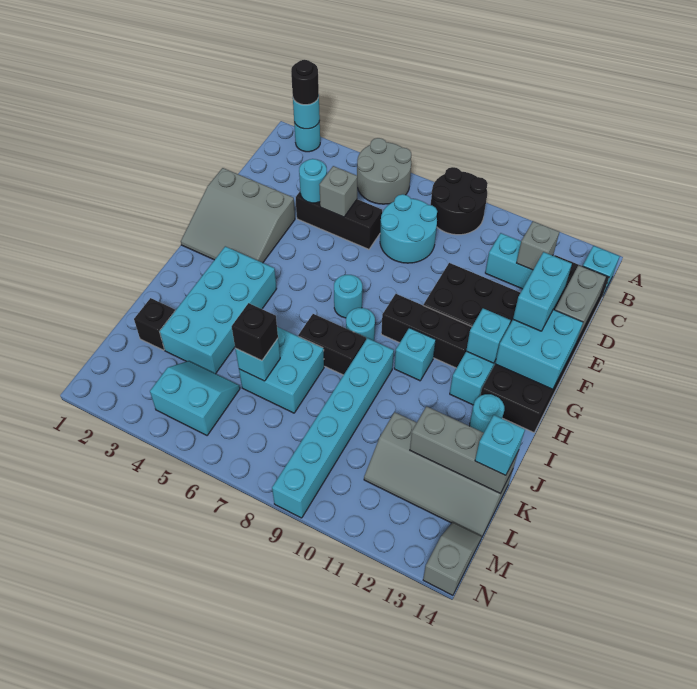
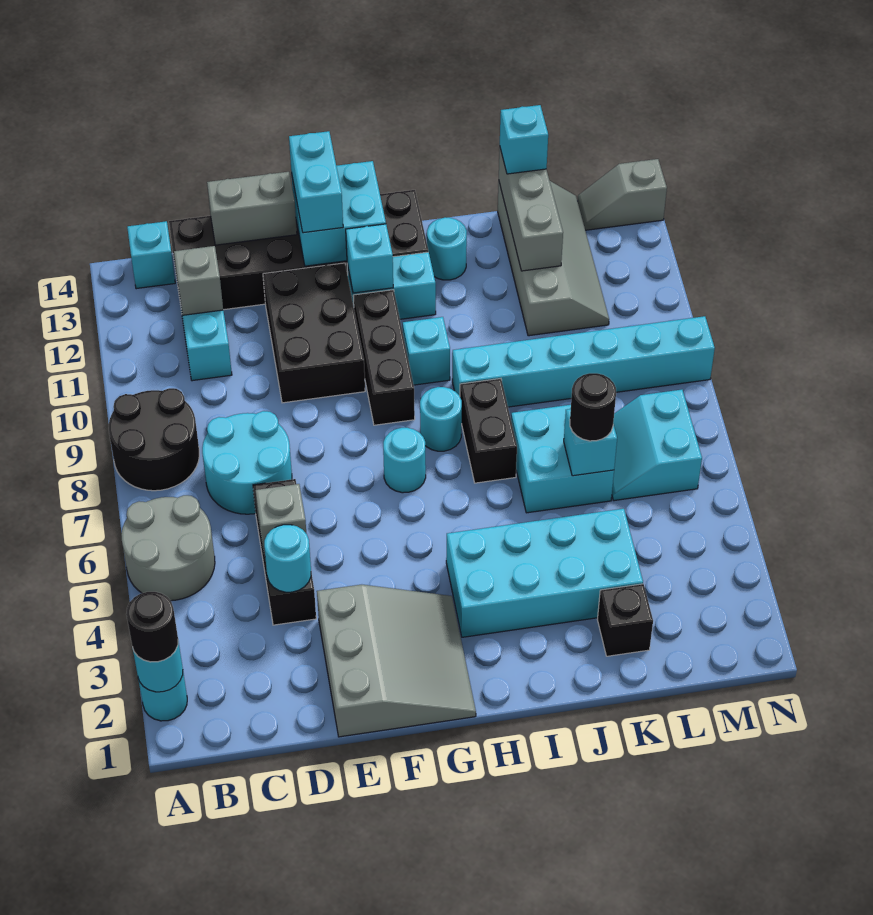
cyan 1x2 brick [513,252,572,331] -> cyan 1x2 brick turned to [289,131,343,233]
black 1x1 brick [232,303,278,361] -> black 1x1 round brick [570,373,616,441]
cyan 2x2 slope [150,361,240,435] -> cyan 2x2 slope moved to [612,390,702,501]

